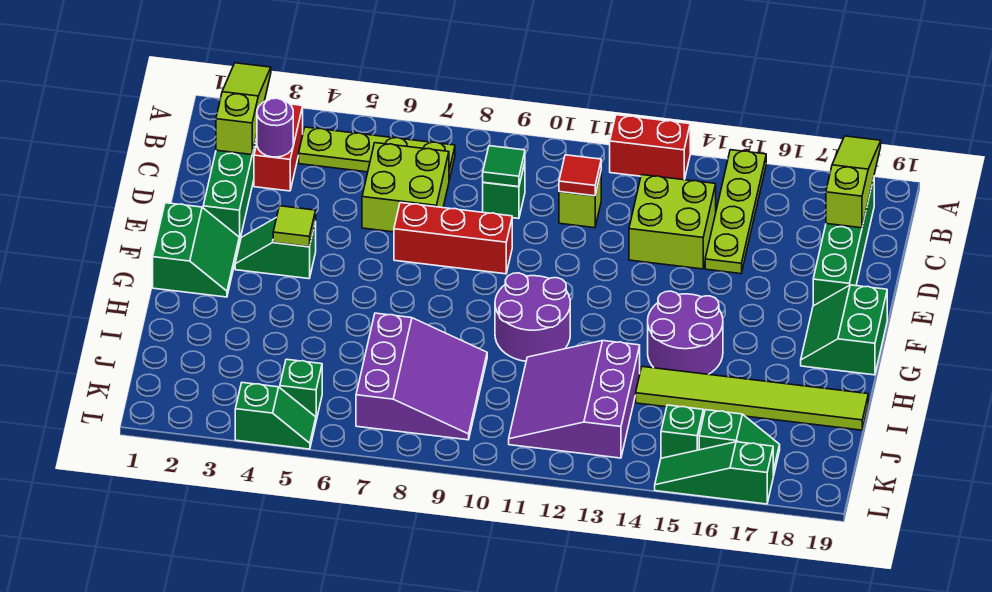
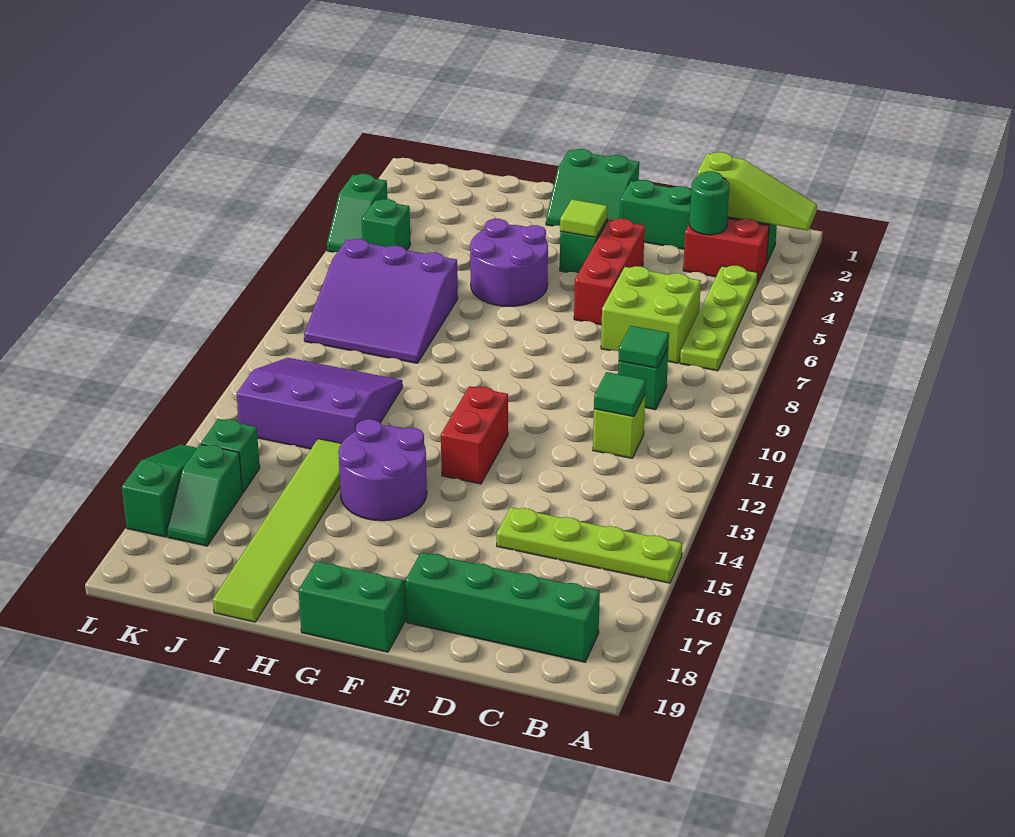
red 1x2 brick [610,115,690,180] -> red 1x2 brick moved to [441,386,508,484]
lime 1x3 slope [826,136,881,228] -> none
purple 1x1 round brick [257,98,293,157] -> green 1x1 round brick [689,171,729,235]
red 1x1 tile [559,155,601,196] -> green 1x1 tile [594,372,646,417]
lime 2x2 brick [629,175,716,269] -> none
red 1x3 brick [394,203,512,274] -> red 1x3 brick moved to [574,219,645,325]
purple 2x2 round brick [495,273,570,361] -> purple 2x2 round brick moved to [470,219,548,306]

